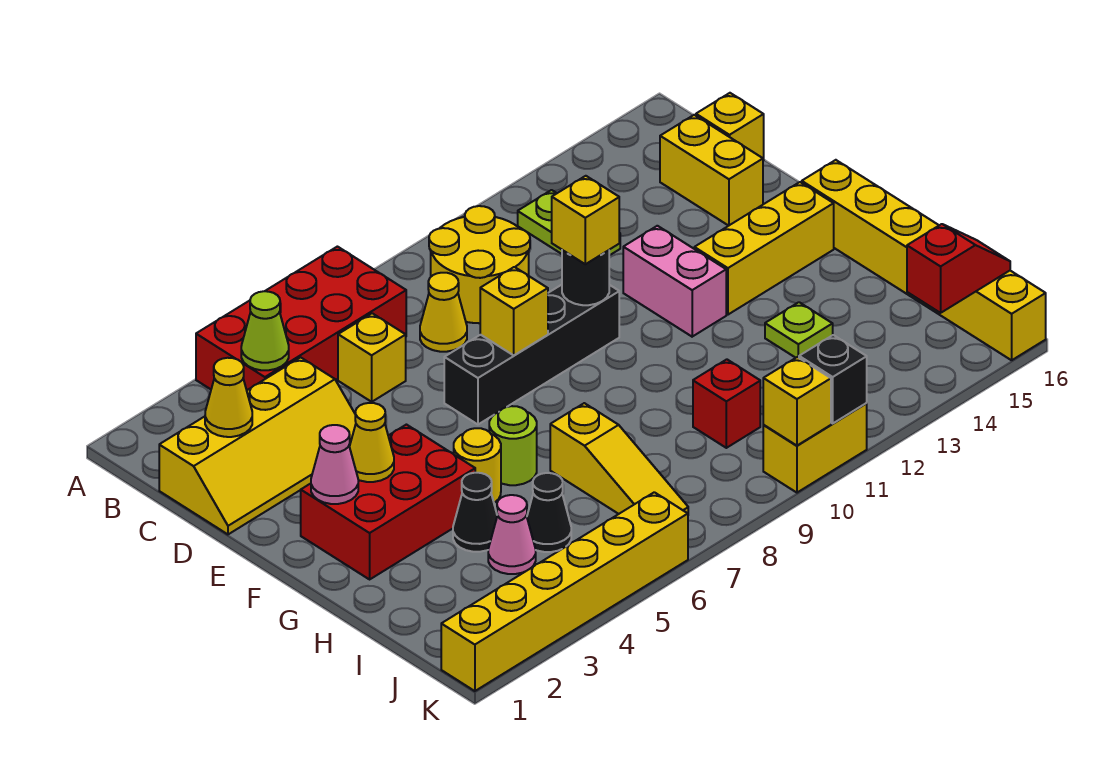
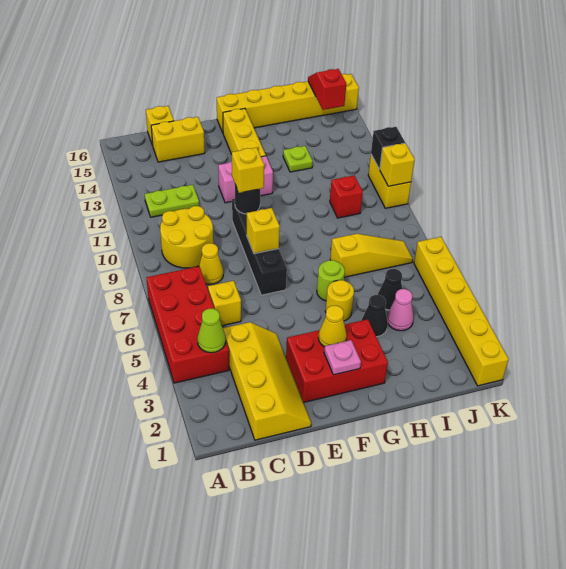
yellow 1x1 cone [205,358,252,437] -> none
red 2x3 brick [301,425,475,579] -> red 2x3 brick turned to [286,319,388,403]
pink 1x1 cone [311,425,358,504] -> pink 1x1 plate [324,340,361,375]

